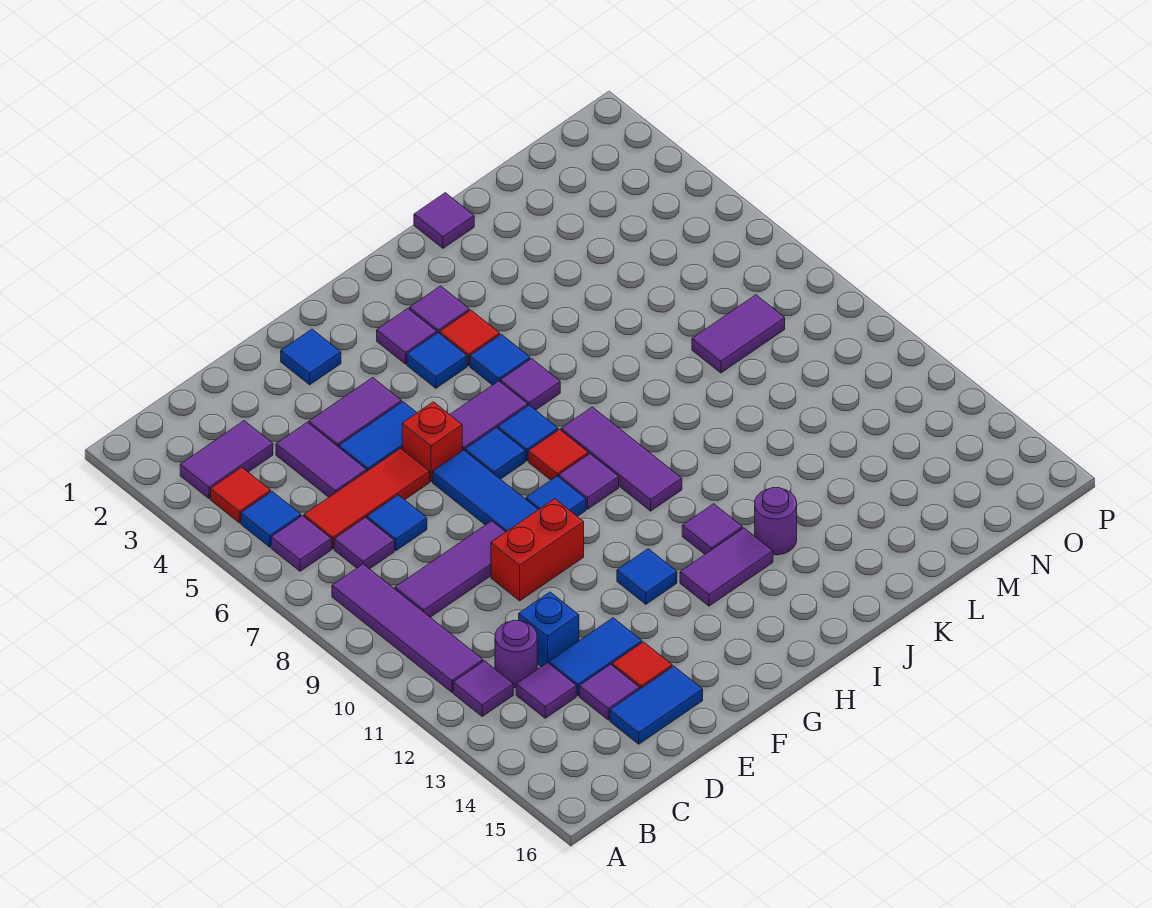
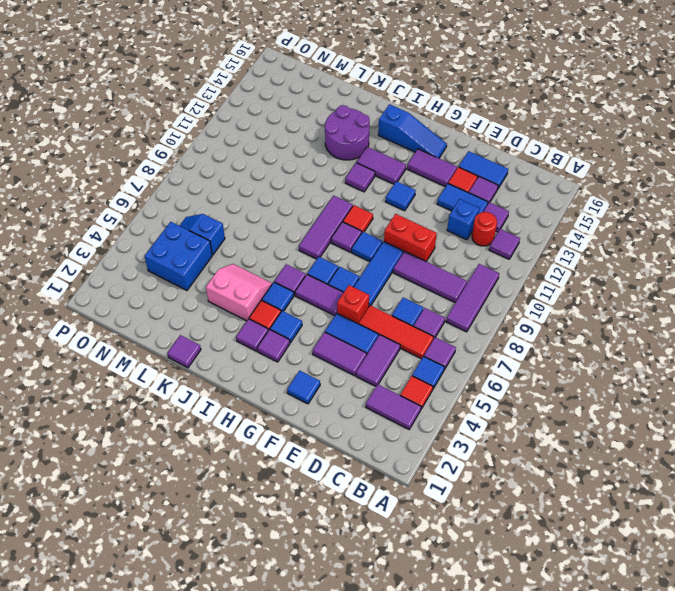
purple 1x4 tile [332,564,483,692] -> purple 1x3 tile [446,264,499,332]
purple 1x1 round brick [495,620,537,688] -> red 1x1 round brick [472,212,497,246]
none -> blue 1x3 slope [378,104,447,158]
red 1x1 tile [528,430,588,480] -> red 1x1 tile moved to [343,205,373,232]
none -> pink 2x2 slope [206,264,273,321]
purple 1x1 round brick [755,488,797,555] -> purple 2x2 round brick [325,105,370,160]
none -> blue 2x2 brick [145,222,212,290]
none -> blue 1x2 slope [180,214,225,255]
purple 1x2 tile [692,295,785,373] -> purple 1x2 tile moved to [407,149,457,187]

